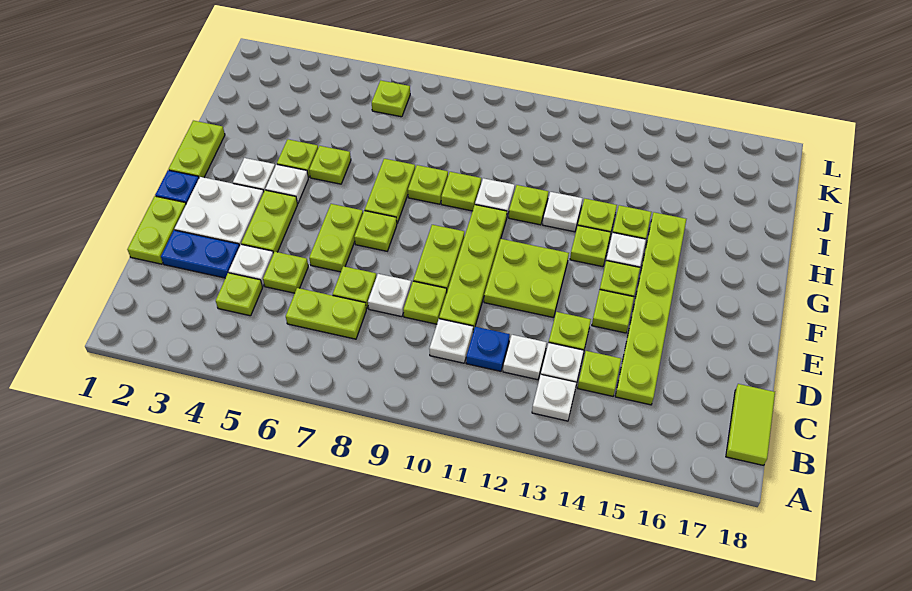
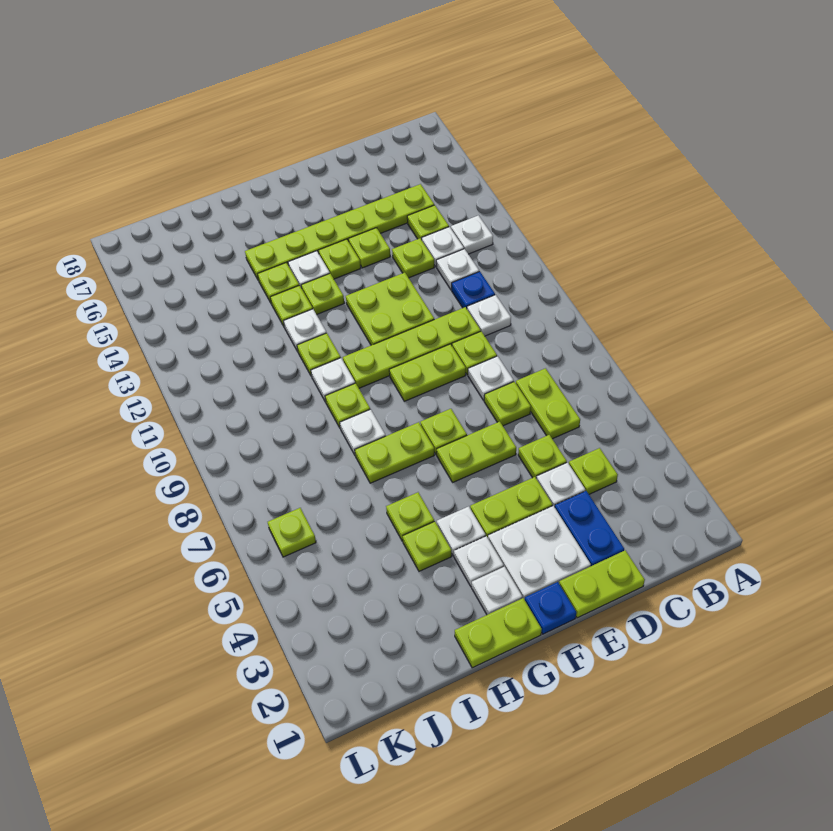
lime 1x2 tile [726,384,775,465] -> none
none -> white 1x1 plate [472,567,522,615]
lime 1x1 plate [408,165,448,204] -> white 1x1 plate [340,409,385,455]

